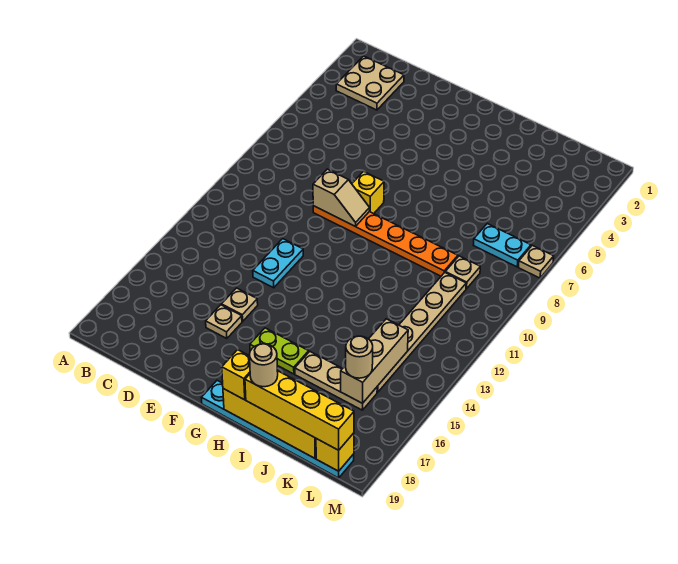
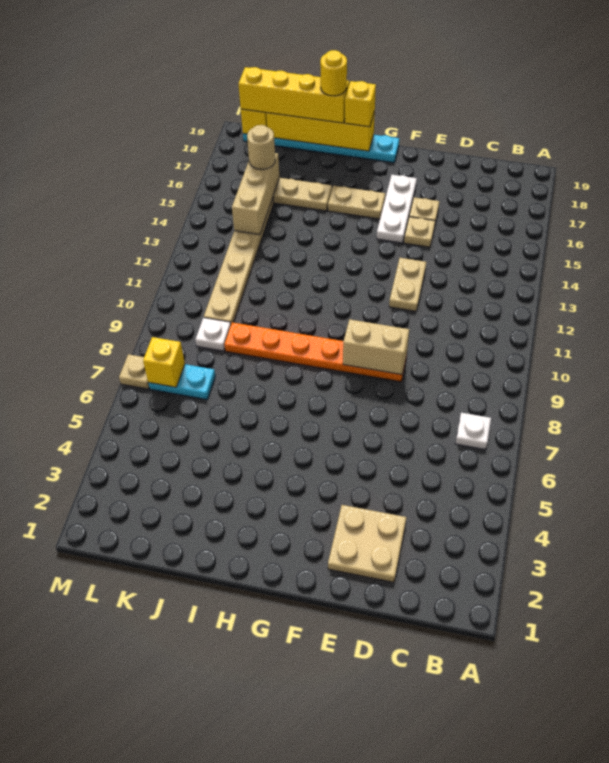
tan 2x2 plate [336,56,404,110] -> tan 2x2 plate moved to [328,505,406,582]
none -> white 1x1 plate [456,413,491,450]
tan 1x2 slope [313,169,370,227] -> tan 1x2 brick [343,319,409,375]
cyan 1x2 plate [253,239,303,288] -> tan 1x2 plate [389,258,426,311]
yellow 1x1 brick [352,172,384,214] -> yellow 1x1 brick moved to [143,337,185,387]
none -> white 1x3 plate [377,175,417,243]
lime 1x2 plate [250,328,309,374] -> tan 1x2 plate [328,186,385,219]
tan 1x1 round brick [250,344,278,387] -> yellow 1x1 round brick [320,50,347,96]
tan 1x1 plate [445,256,480,289] -> white 1x1 plate [195,318,231,351]

